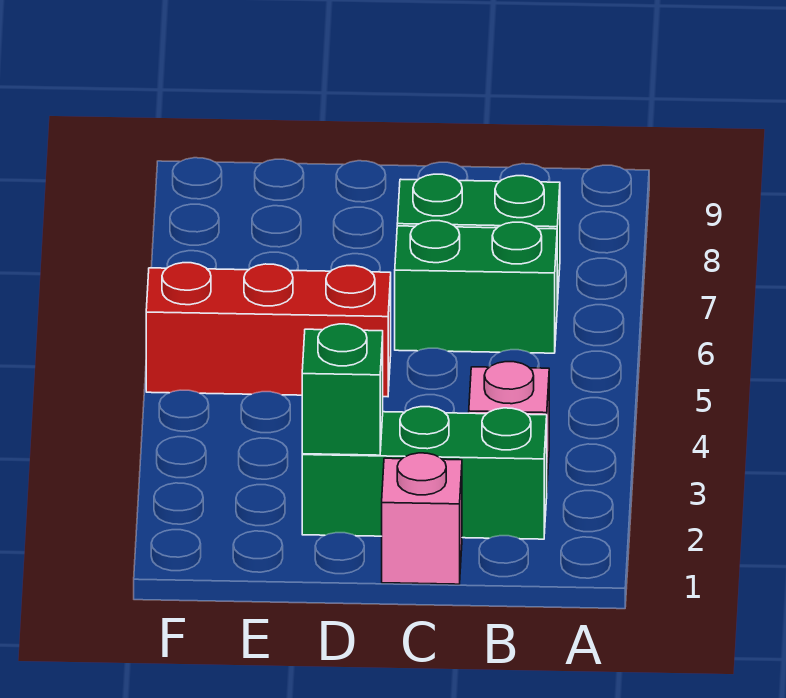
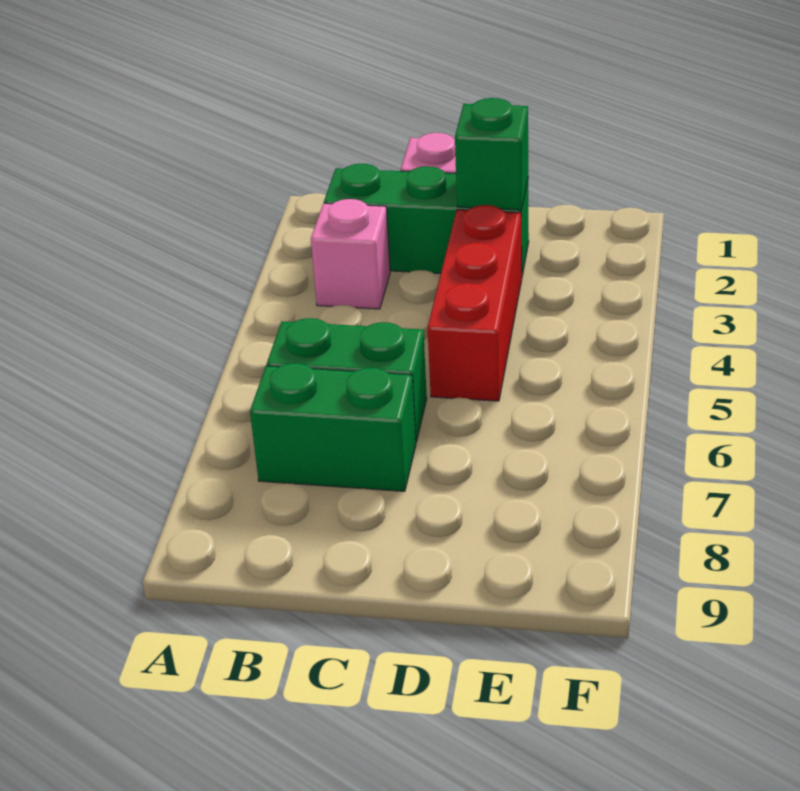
red 1x3 brick [146,263,391,397] -> red 1x3 brick turned to [428,205,522,401]

